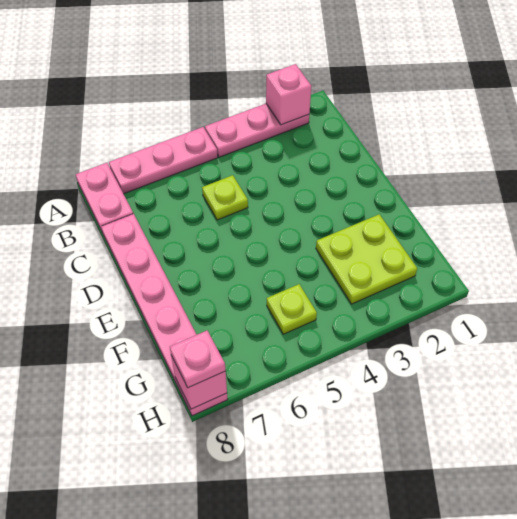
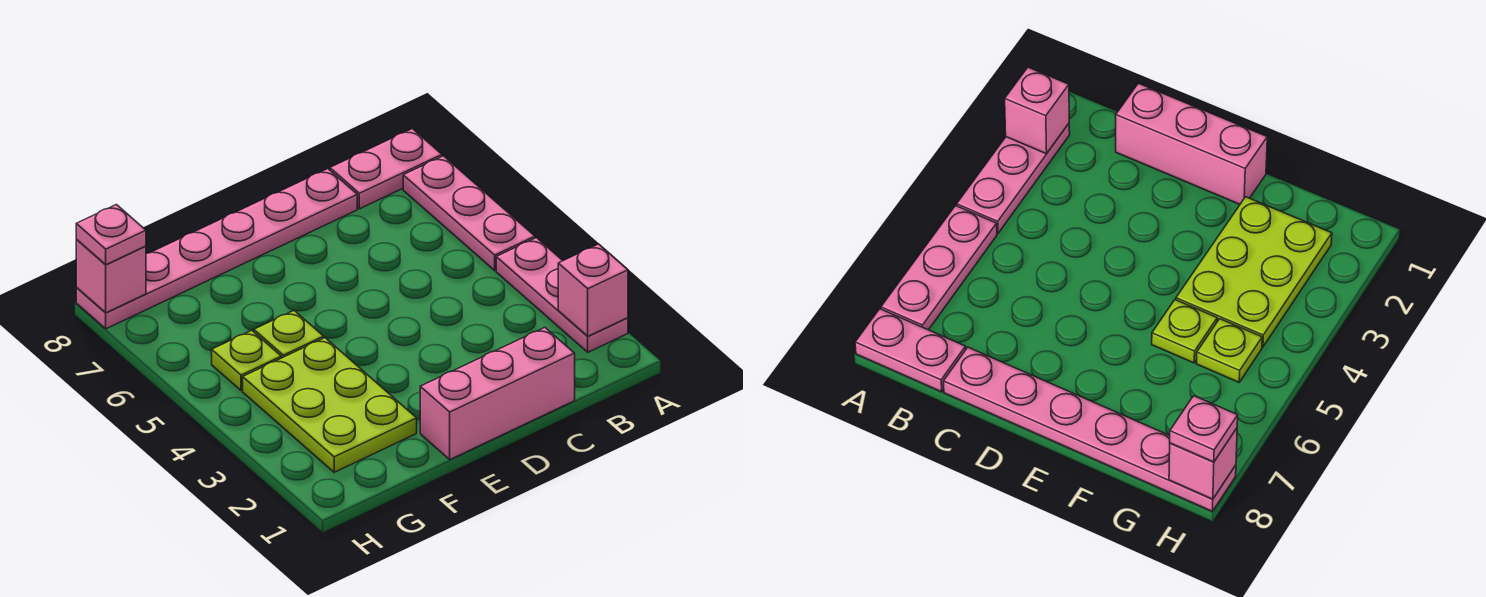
none -> pink 1x3 brick [420,327,575,459]
lime 1x1 plate [202,175,248,220] -> lime 1x1 plate moved to [254,311,324,358]
lime 2x2 plate [316,214,417,304] -> lime 2x3 plate [243,338,417,472]

